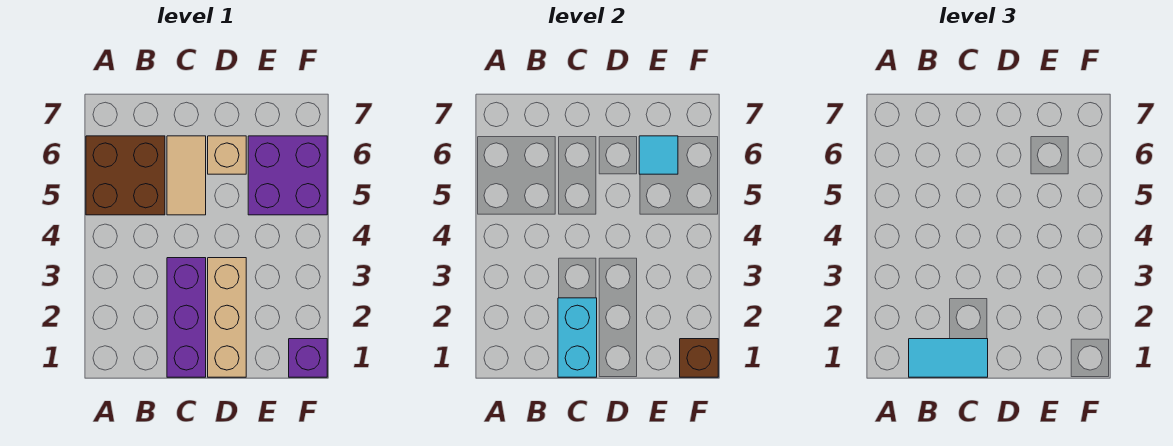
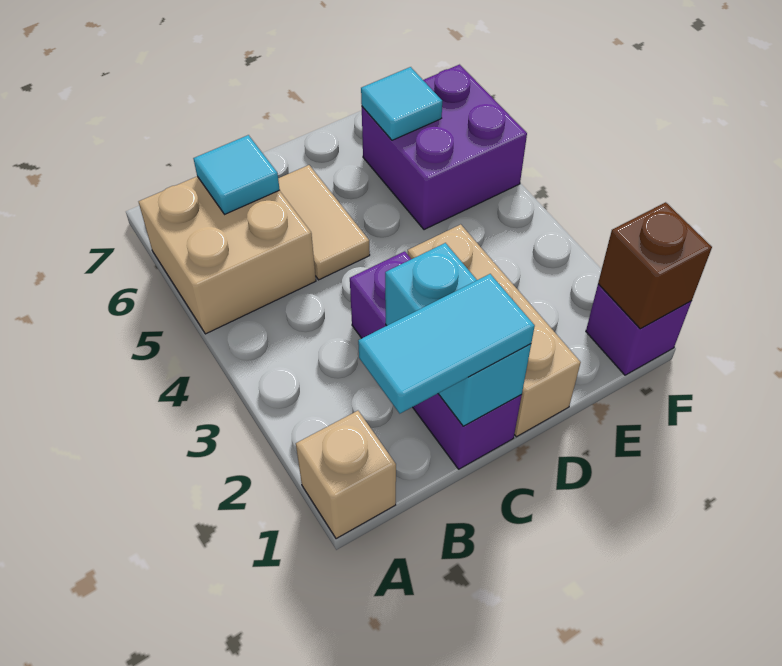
brown 2x2 brick [86,136,165,215] -> tan 2x2 brick [139,176,316,334]
none -> cyan 1x1 tile [193,135,280,214]
tan 1x1 brick [208,136,246,174] -> tan 1x1 brick moved to [296,411,396,539]

